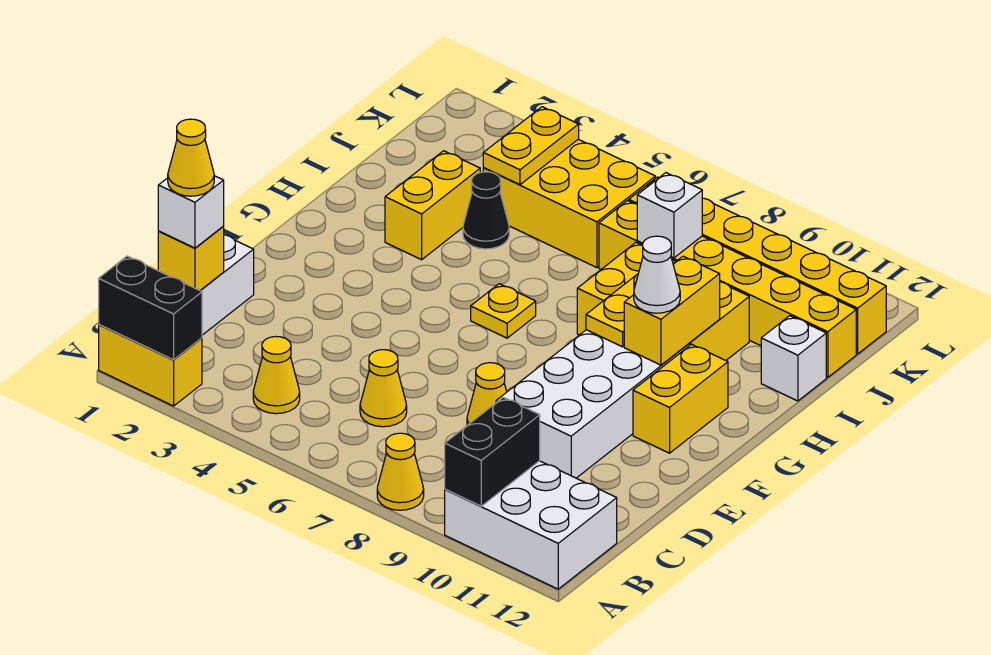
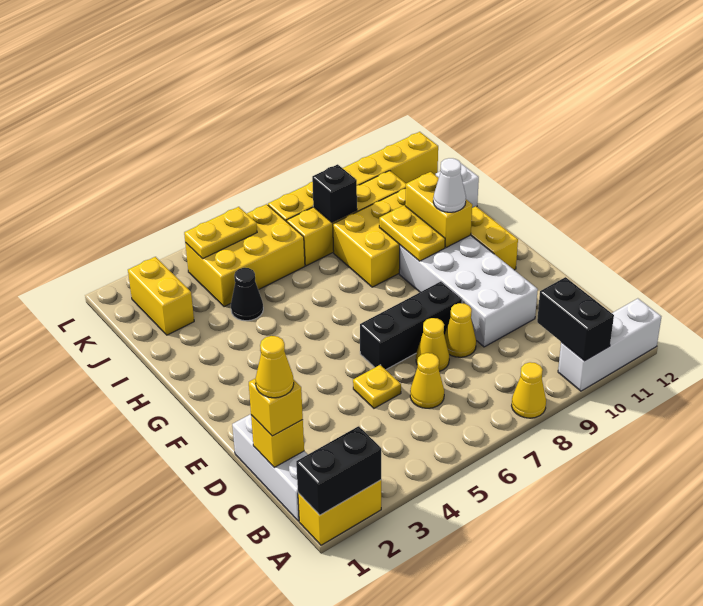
white 2x3 brick [445,461,617,589] -> white 1x3 brick [558,298,661,391]
yellow 1x1 cone [253,337,300,414] -> yellow 1x1 cone moved to [416,318,449,371]
white 1x1 brick [158,176,224,248] -> yellow 1x1 brick [249,379,303,436]
none -> black 1x3 brick [360,282,462,370]
yellow 1x1 plate [471,284,536,338] -> yellow 1x1 plate moved to [353,365,401,408]
yellow 1x2 brick [385,151,480,260] -> yellow 1x2 brick moved to [128,257,194,335]
yellow 1x2 plate [483,107,579,185] -> yellow 1x2 plate turned to [184,207,257,259]
yellow 1x6 brick [599,201,856,377] -> yellow 1x4 brick [287,171,406,266]
white 1x1 brick [637,173,702,258] -> black 1x1 brick [312,164,357,223]

